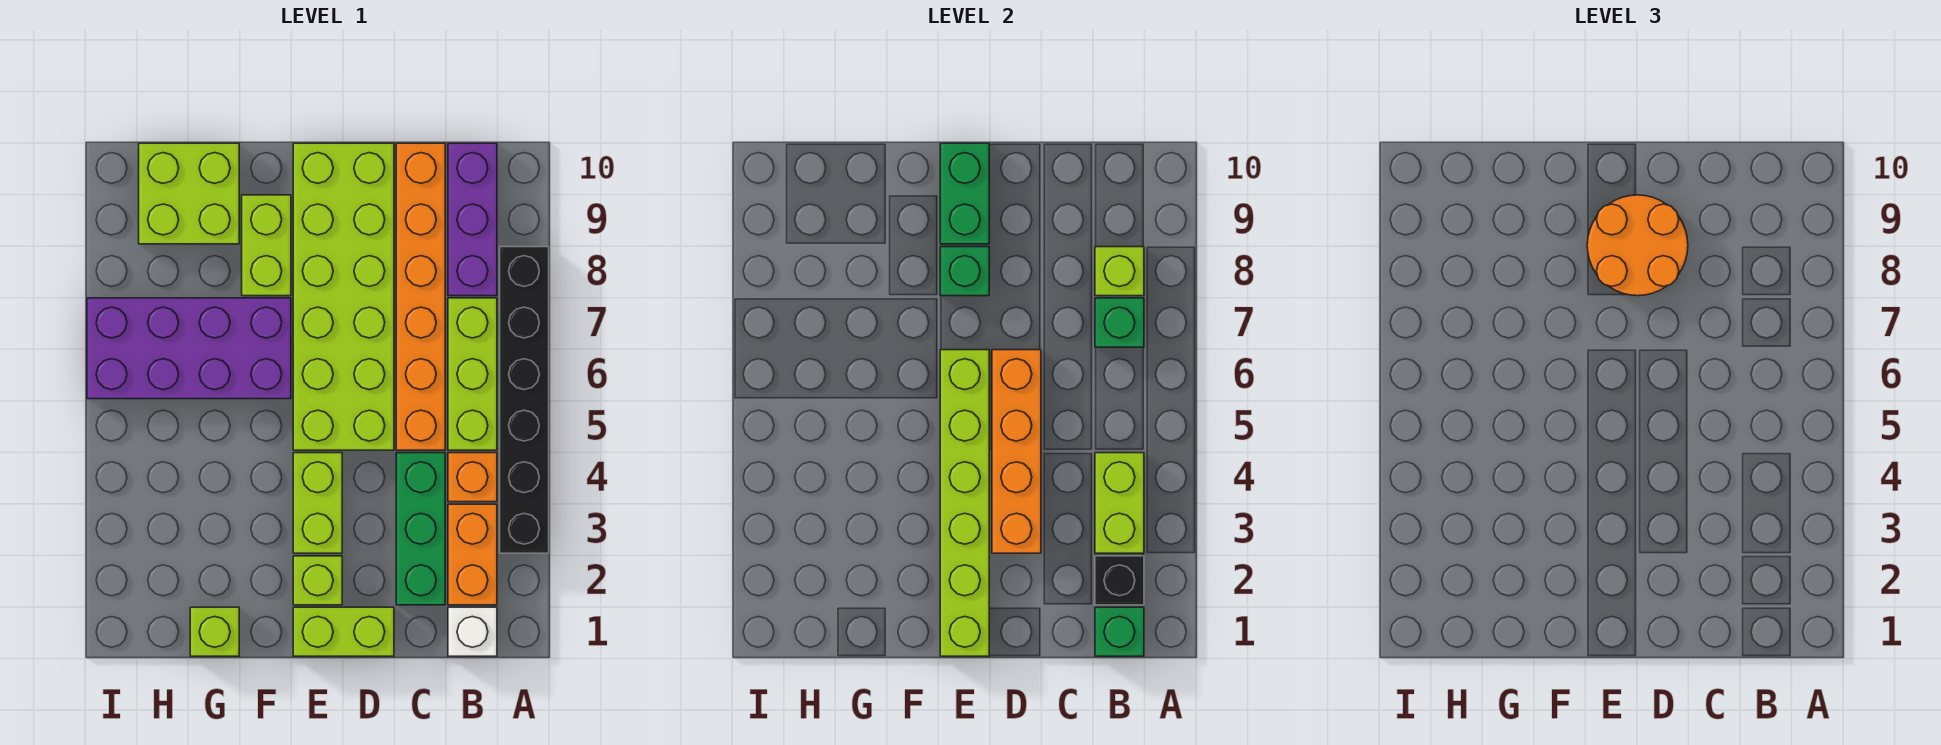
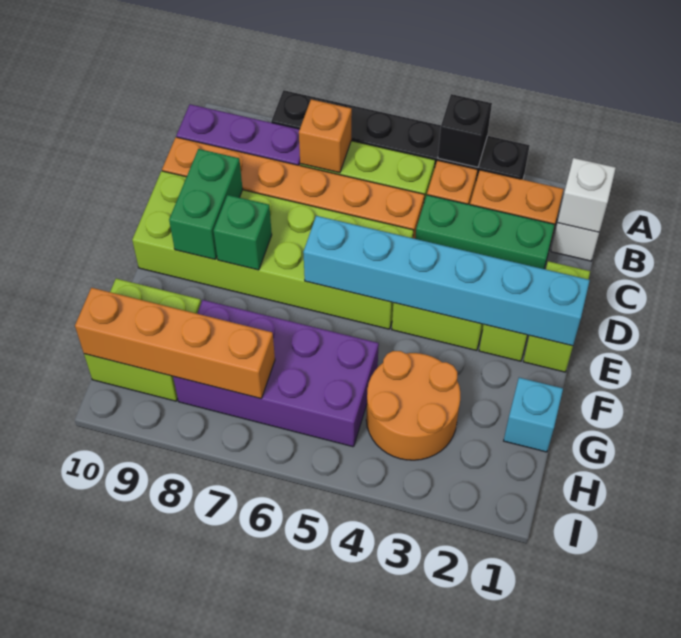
green 1x1 brick [1095,607,1144,656] -> white 1x1 brick [558,158,616,232]
black 1x1 brick [1095,556,1144,605] -> black 1x1 brick moved to [438,94,492,167]
lime 1x2 brick [1095,453,1144,553] -> none
green 1x1 brick [1095,298,1144,347] -> orange 1x1 brick [299,99,352,173]
lime 1x1 brick [1095,247,1144,296] -> none
orange 1x4 brick [992,350,1041,553] -> orange 1x4 brick moved to [75,288,275,399]
orange 2x2 round brick [1587,195,1688,296] -> orange 2x2 round brick moved to [366,351,460,460]
lime 1x6 brick [940,350,989,656] -> cyan 1x6 brick [303,216,590,346]
green 1x2 brick [940,143,989,244] -> green 1x2 brick turned to [169,149,243,259]
purple 2x4 brick [87,298,291,399] -> purple 2x4 brick turned to [173,300,379,447]
lime 1x2 brick [242,195,291,296] -> none
lime 1x1 brick [190,607,239,656] -> cyan 1x1 brick [504,378,563,452]

